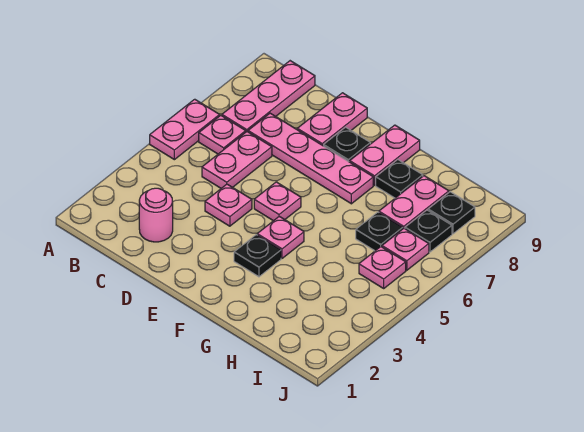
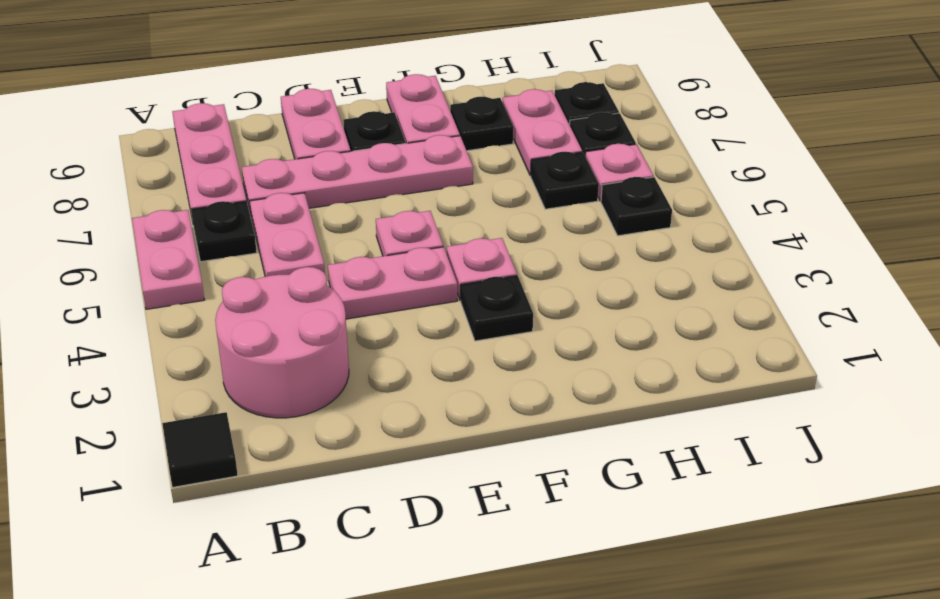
none -> black 1x1 tile [162,412,238,487]
pink 1x1 plate [199,116,246,154] -> black 1x1 plate [191,201,257,262]
pink 1x1 round brick [139,188,173,242] -> pink 2x2 round brick [215,267,349,418]
pink 1x1 plate [205,184,252,226] -> pink 1x2 plate [328,247,457,319]
pink 1x1 plate [359,247,406,288] -> black 1x1 plate [601,177,672,236]

